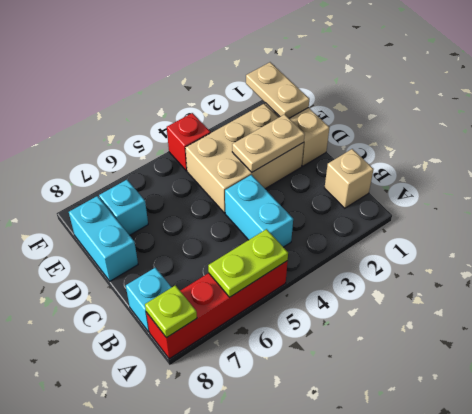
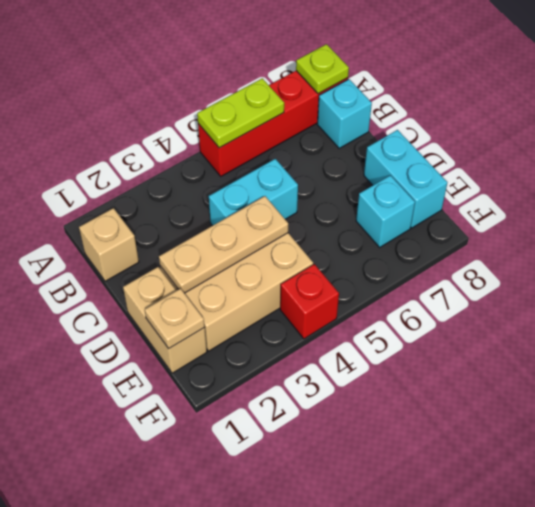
cyan 1x2 brick [225,175,293,247] -> cyan 1x2 brick turned to [209,159,298,226]
tan 1x2 plate [232,114,305,172] -> tan 1x3 plate [159,196,288,293]
tan 1x2 plate [246,62,309,118] -> tan 1x1 plate [145,289,205,348]

